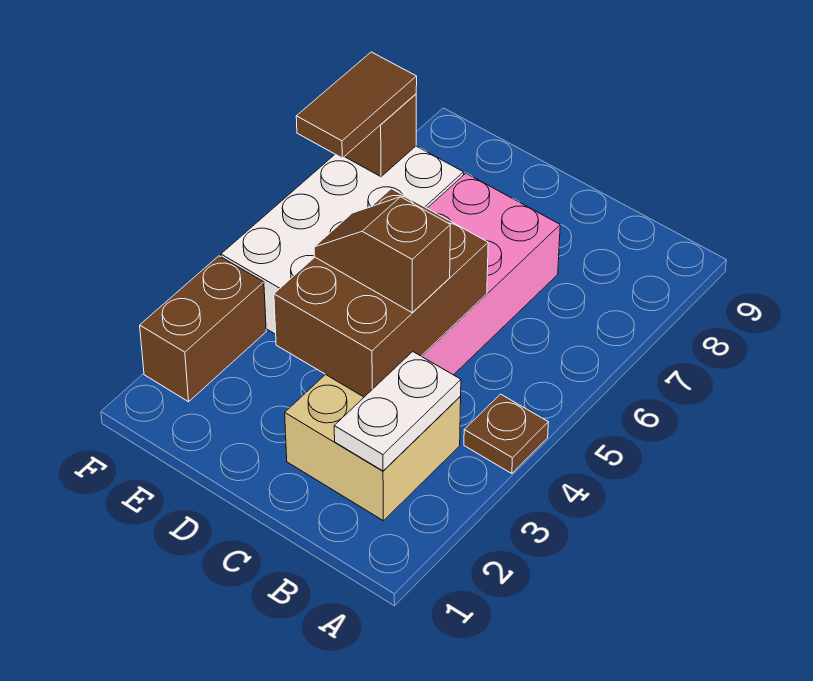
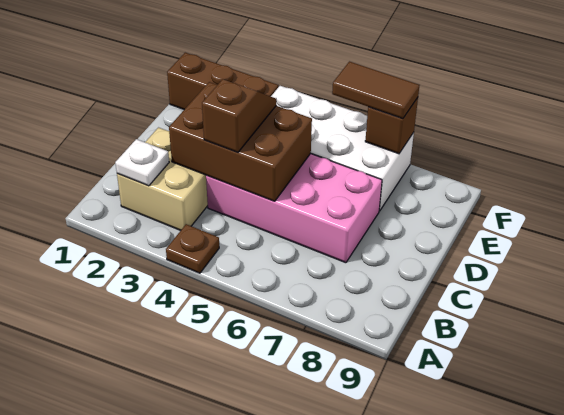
white 1x2 plate [334,352,461,471] -> white 1x1 plate [115,139,169,186]
brown 1x2 brick [140,256,266,402] -> brown 1x3 brick [167,53,278,110]

